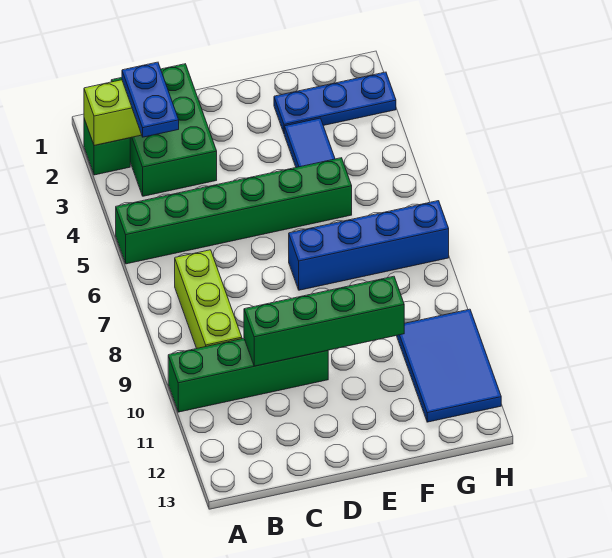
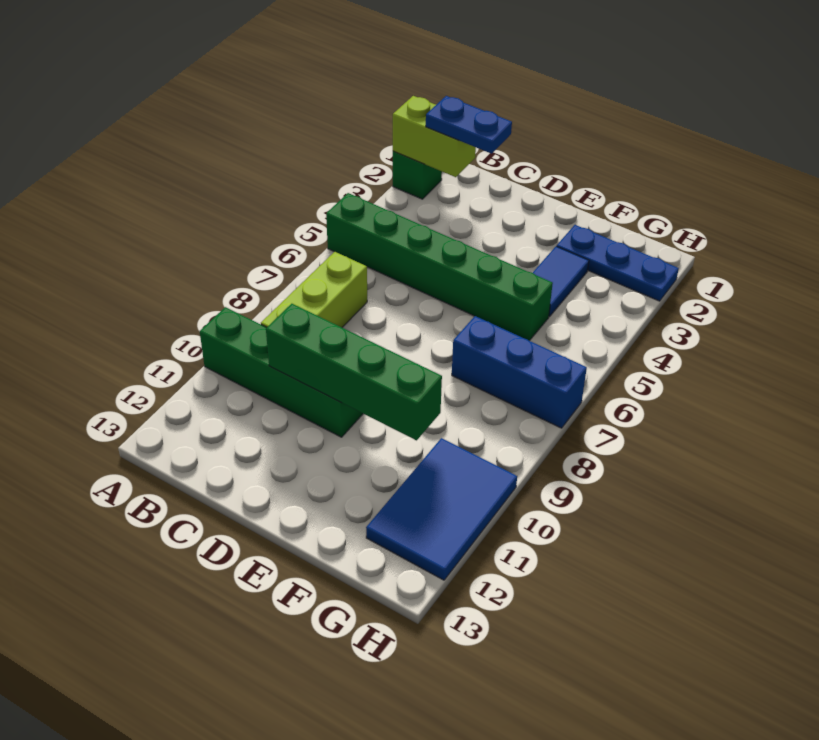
green 2x3 brick [111,64,217,196] -> none
blue 1x2 plate [122,62,179,137] -> blue 1x2 plate turned to [426,96,512,154]
blue 1x4 brick [289,201,449,290] -> blue 1x3 brick [452,316,587,428]

